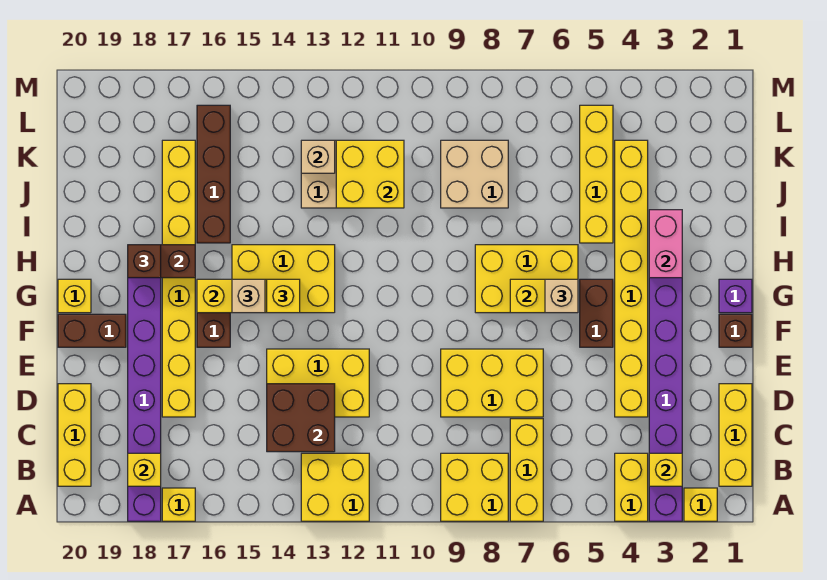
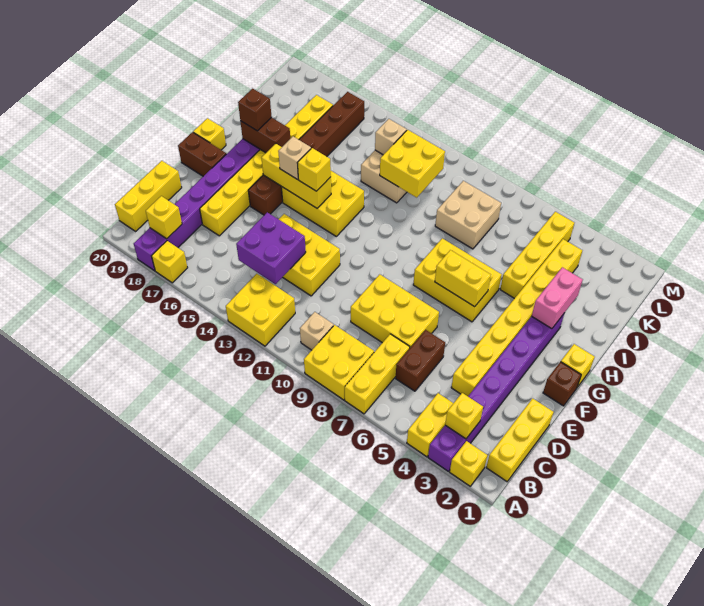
brown 2x2 brick [267,384,335,452] -> purple 2x2 brick [236,212,306,284]
brown 1x2 brick [580,279,613,347] -> brown 1x2 brick moved to [396,330,445,391]
purple 1x1 brick [719,279,752,313] -> yellow 1x1 brick [561,344,594,387]
tan 1x1 brick [545,279,578,313] -> tan 1x1 brick moved to [300,312,334,350]

